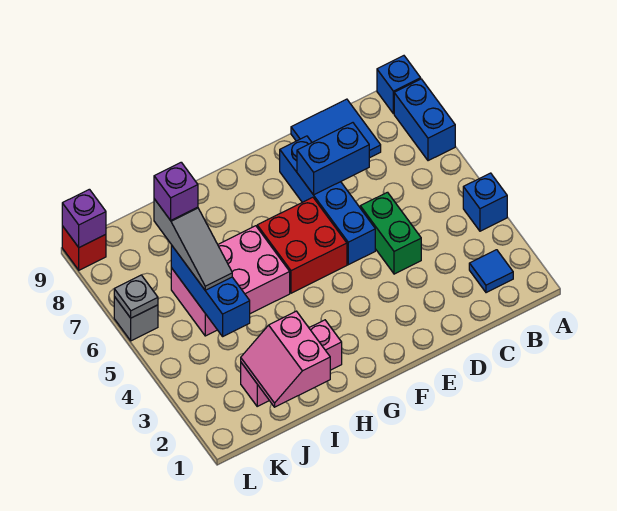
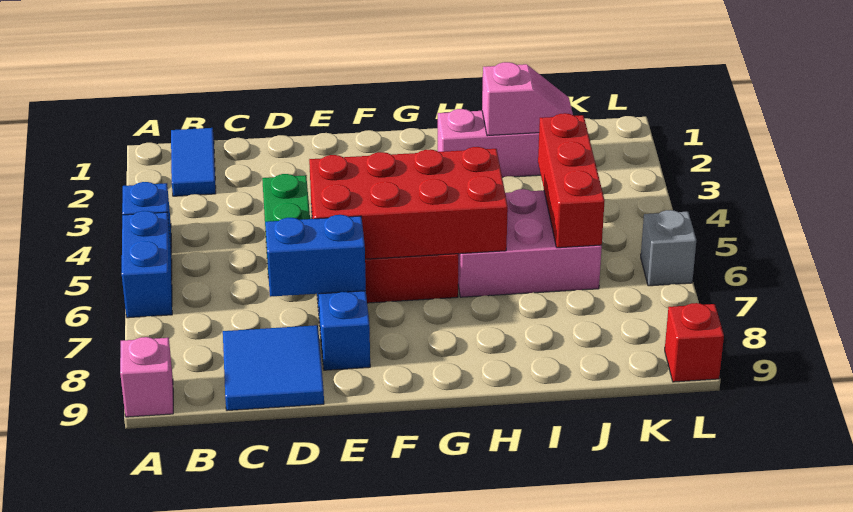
blue 1x2 brick [394,79,455,161] -> blue 1x2 brick moved to [122,211,172,318]
blue 1x1 brick [377,56,421,114] -> pink 1x1 brick [120,337,173,417]
blue 1x1 tile [469,250,513,293] -> blue 1x2 tile [171,128,216,196]
none -> red 2x4 brick [309,147,508,259]
pink 2x2 slope [241,311,330,407] -> pink 1x2 slope [482,62,573,136]
blue 1x3 brick [171,245,250,336] -> red 1x3 brick [538,113,605,248]
grey 1x3 slope [154,199,232,290] -> none
purple 1x1 brick [154,162,198,220] -> none
grey 1x1 plate [114,275,158,318] -> none
purple 1x1 brick [62,189,106,247] -> none

